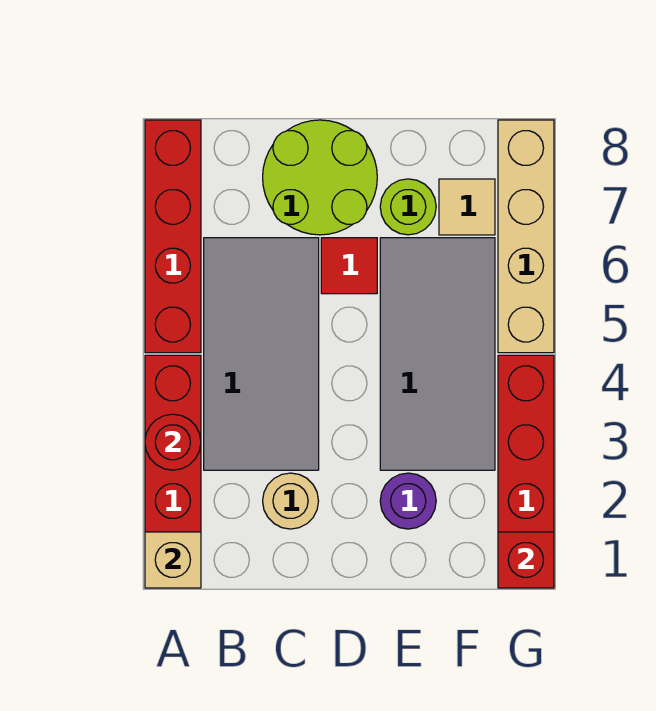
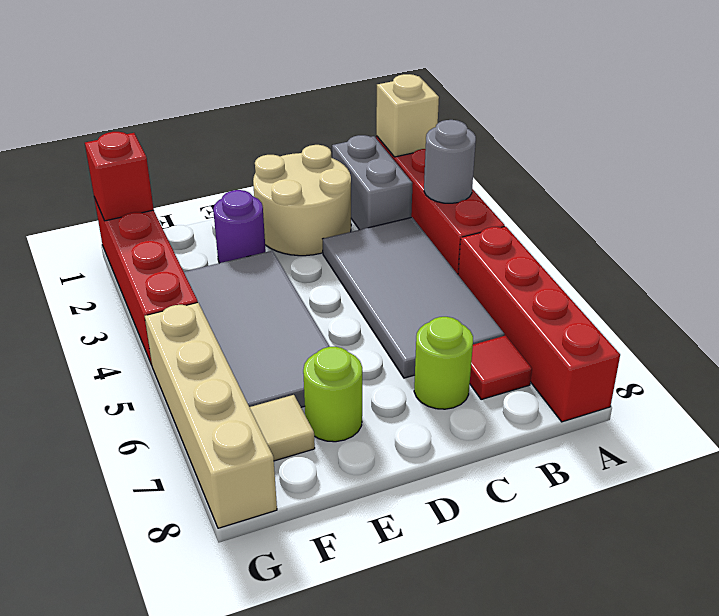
red 1x1 round brick [145,414,201,470] -> grey 1x1 round brick [424,120,476,203]
none -> grey 1x2 brick [332,135,413,230]
tan 1x1 round brick [263,473,318,529] -> tan 2x2 round brick [253,145,351,256]
lime 2x2 round brick [263,120,377,235] -> lime 1x1 round brick [414,317,473,409]
red 1x1 tile [321,238,377,294] -> red 1x1 tile moved to [470,336,532,400]

